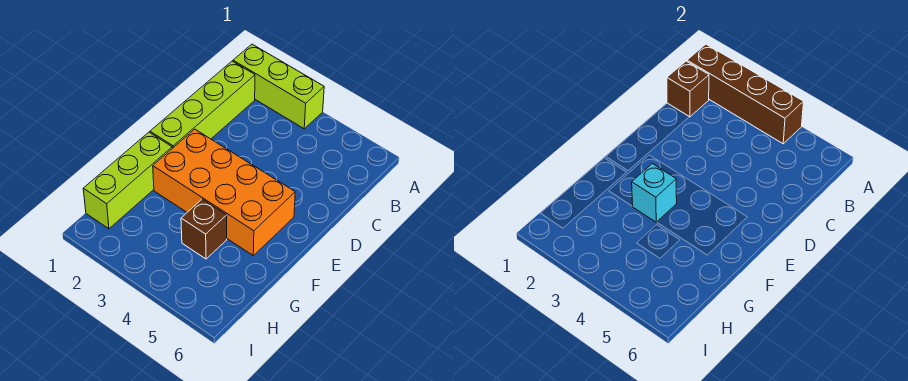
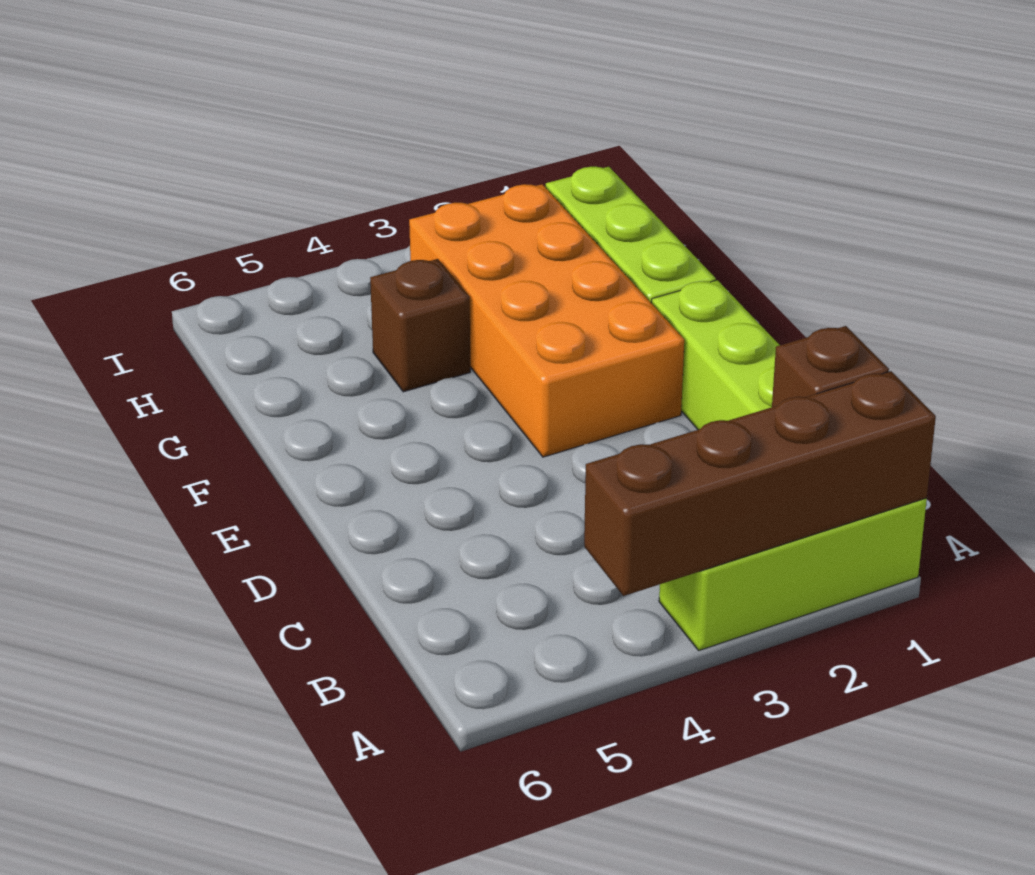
orange 2x4 brick [153,129,295,255] -> orange 2x4 brick turned to [409,184,684,457]
cyan 1x1 brick [632,164,677,222] -> none

